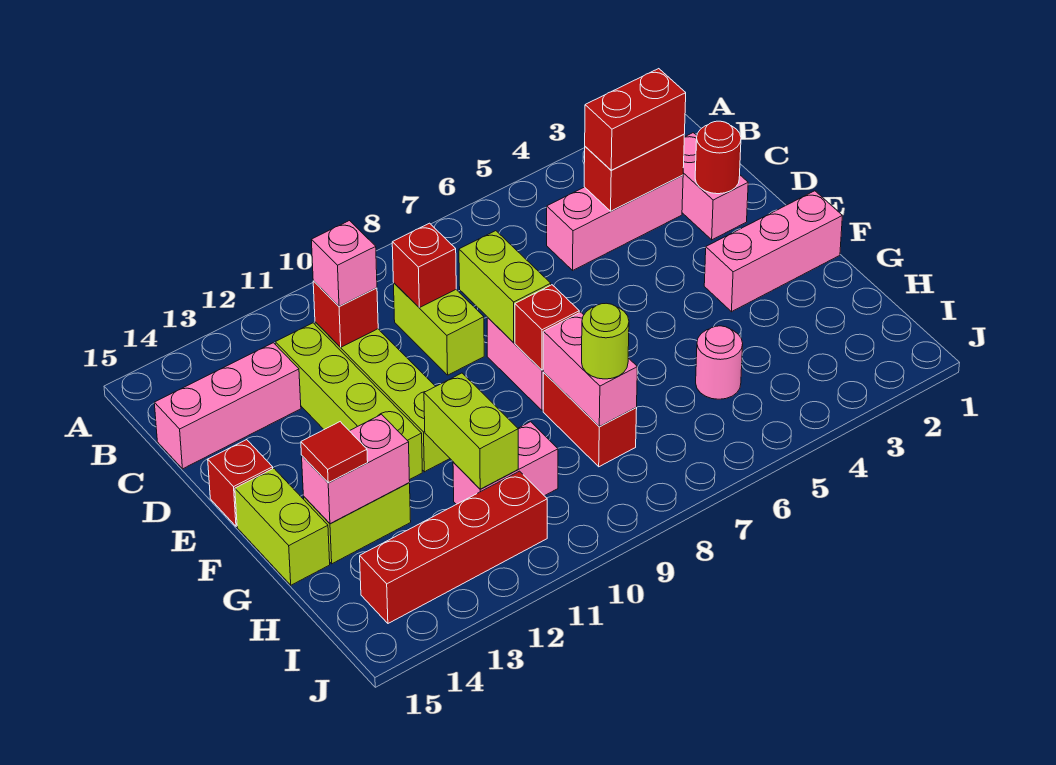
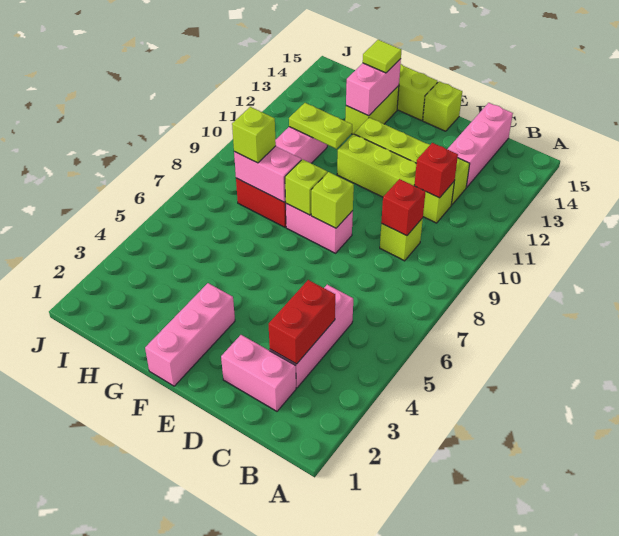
red 1x2 brick [585,69,686,170] -> none
lime 1x2 brick [393,283,484,375] -> lime 1x1 brick [380,218,423,261]
pink 1x1 brick [311,221,377,307] -> none
red 1x1 round brick [695,121,741,194] -> none
lime 1x2 brick [459,231,551,343] -> lime 1x1 brick [311,172,354,228]
red 1x1 brick [208,440,273,526] -> lime 1x1 brick [423,81,462,131]
red 1x1 brick [515,285,579,370] -> lime 1x1 brick [285,159,327,215]
lime 1x2 brick [424,373,518,489] -> lime 1x2 plate [289,103,352,149]
red 1x1 tile [301,422,368,483] -> lime 1x1 tile [363,40,401,73]
pink 1x1 round brick [696,326,743,399] -> none
lime 1x1 round brick [582,303,629,379] -> lime 1x1 brick [232,107,276,163]
red 1x4 brick [360,471,547,623] -> none

